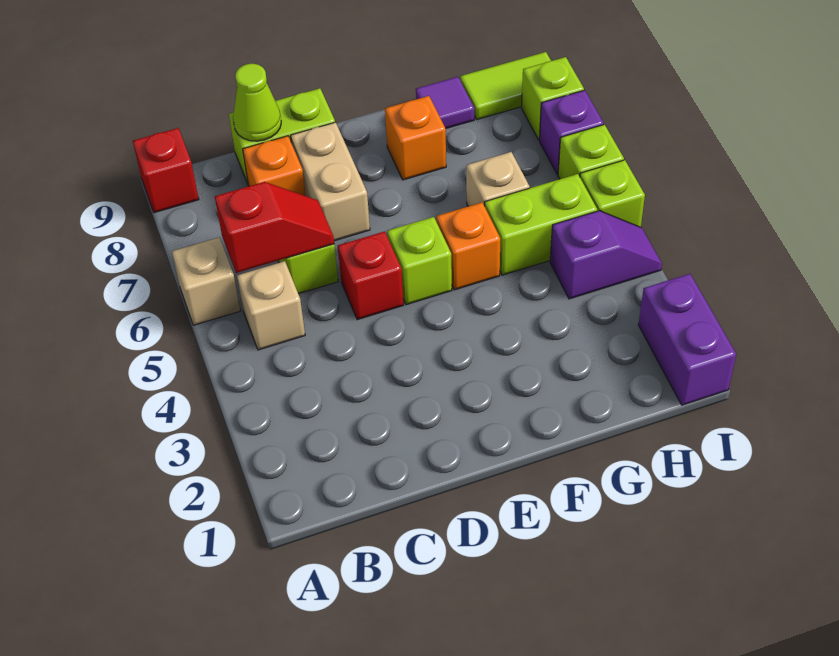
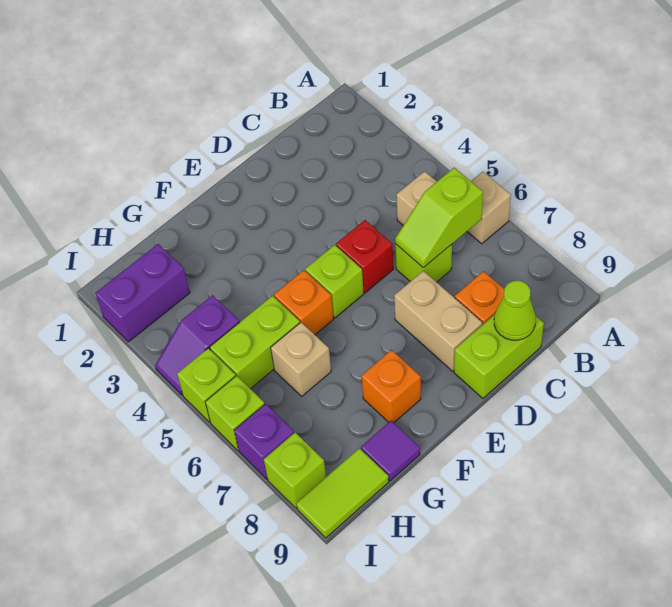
red 1x1 brick [133,128,199,213] -> none
red 1x2 slope [215,182,334,273] -> lime 1x2 slope [395,168,483,268]
purple 1x2 brick [639,274,736,405] -> purple 1x2 brick turned to [96,244,190,342]

